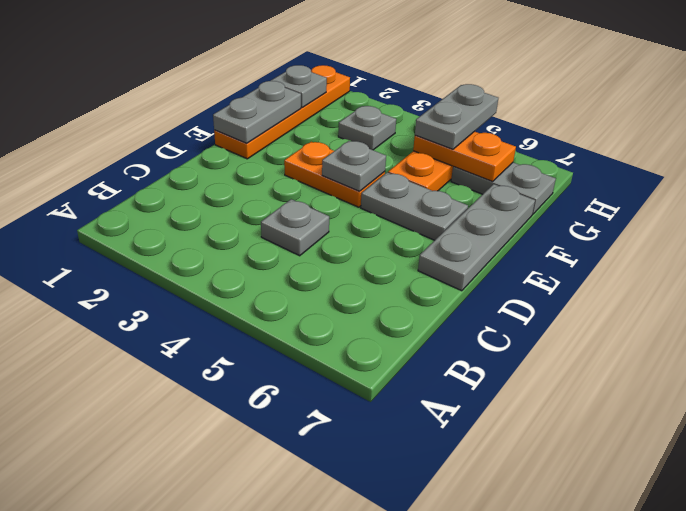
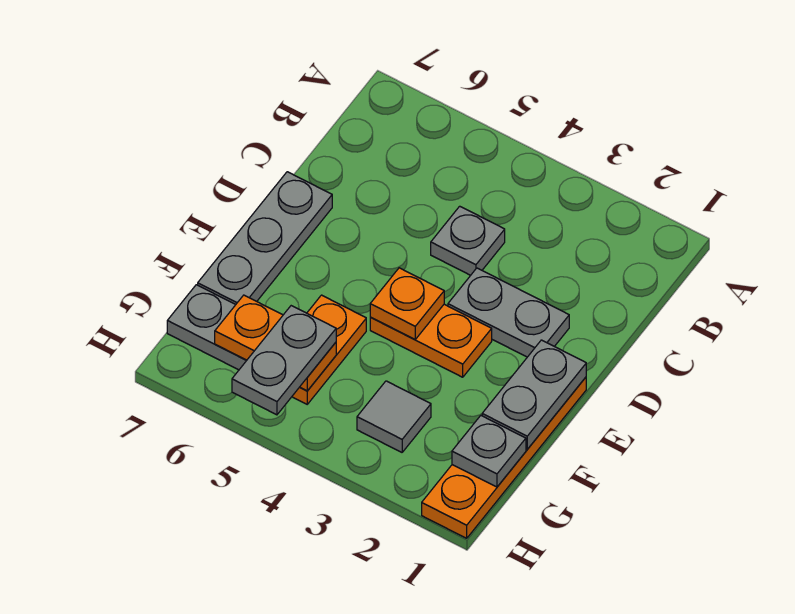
grey 1x1 plate [322,141,386,191] -> orange 1x1 plate [370,268,444,339]
grey 1x2 plate [361,173,468,240] -> grey 1x2 plate moved to [448,268,569,357]
grey 1x1 plate [338,106,396,150] -> grey 1x1 tile [357,381,431,452]

